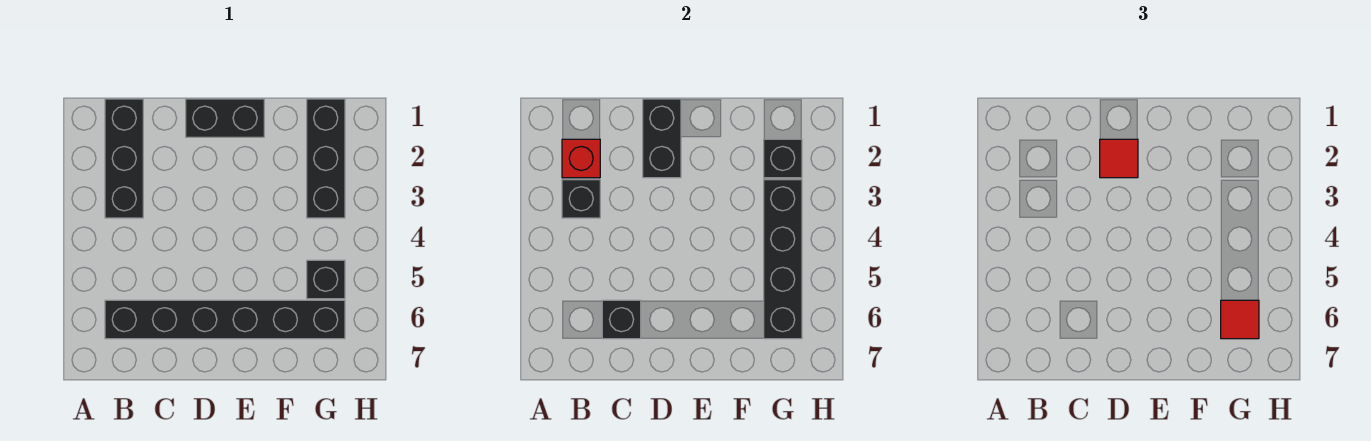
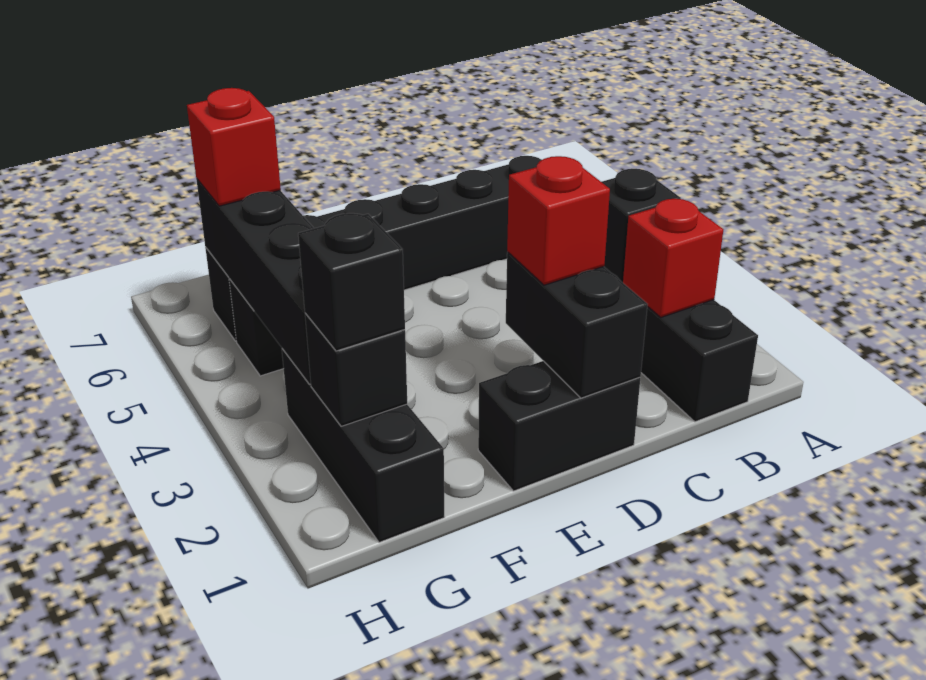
black 1x1 brick [602,300,641,339] -> black 1x1 brick moved to [298,213,405,351]
red 1x1 tile [1100,139,1138,178] -> red 1x1 brick [507,156,610,285]
red 1x1 tile [1221,300,1259,339] -> red 1x1 brick [187,88,281,206]

